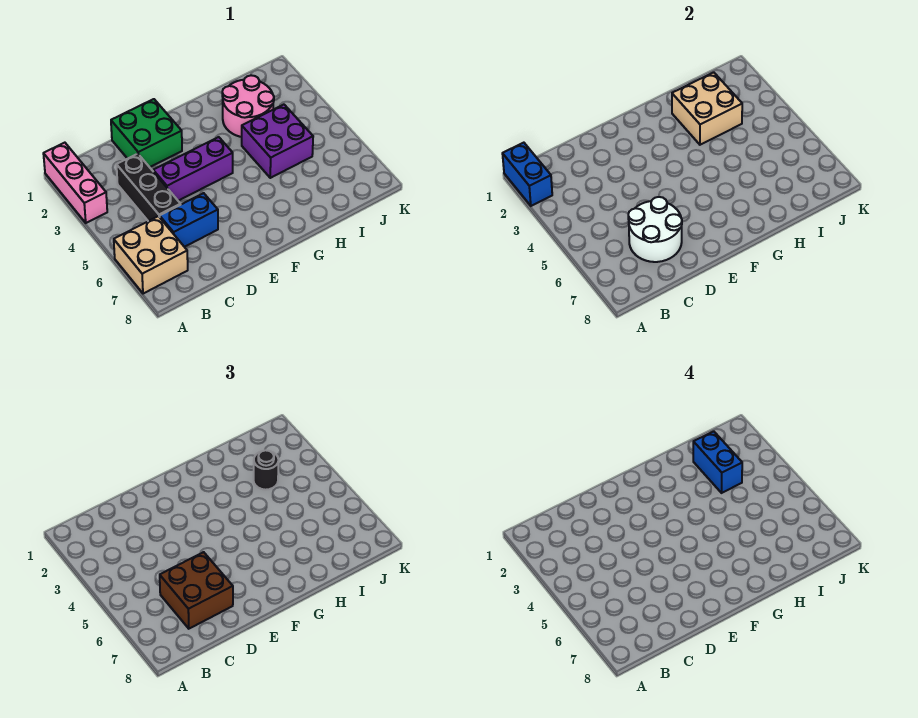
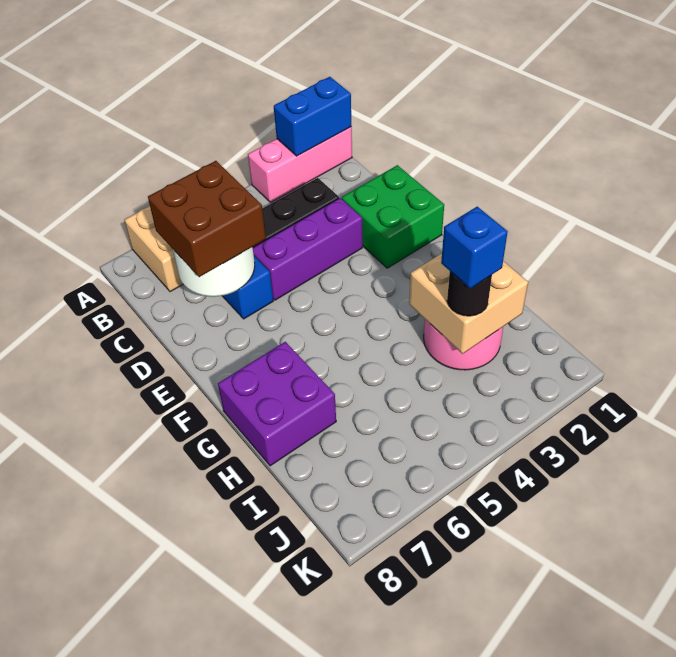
purple 1x3 brick [153,137,233,201] -> purple 1x3 brick turned to [253,198,363,300]
purple 2x2 brick [242,105,313,178] -> purple 2x2 brick moved to [218,342,336,466]
blue 1x2 brick [693,431,742,493] -> blue 1x1 brick [441,207,508,288]

